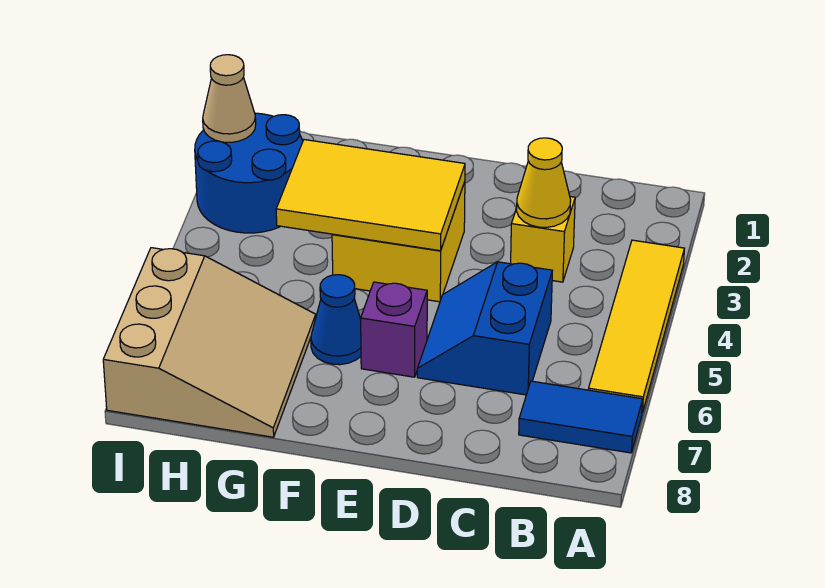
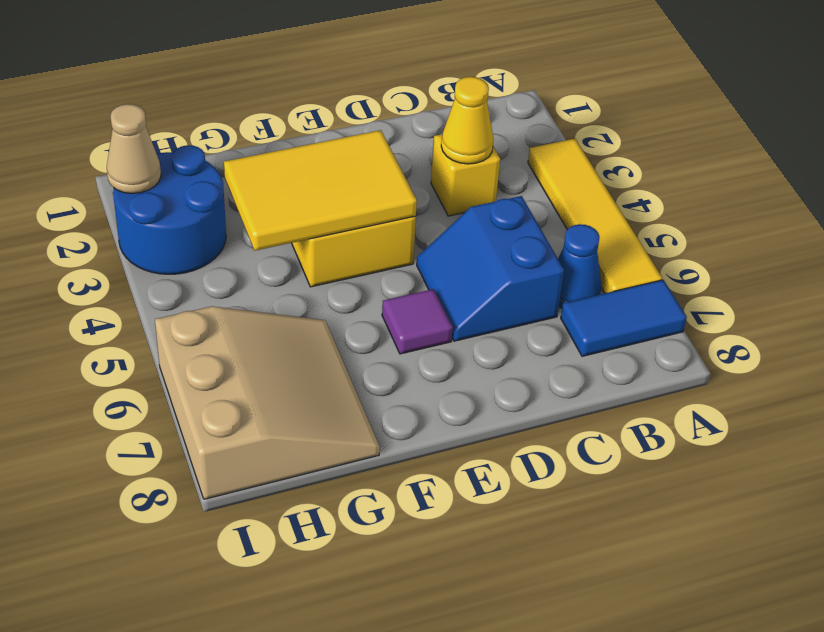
purple 1x1 brick [360,282,427,377] -> purple 1x1 tile [382,289,453,354]
blue 1x1 cone [311,275,361,365] -> blue 1x1 cone moved to [558,224,601,308]

